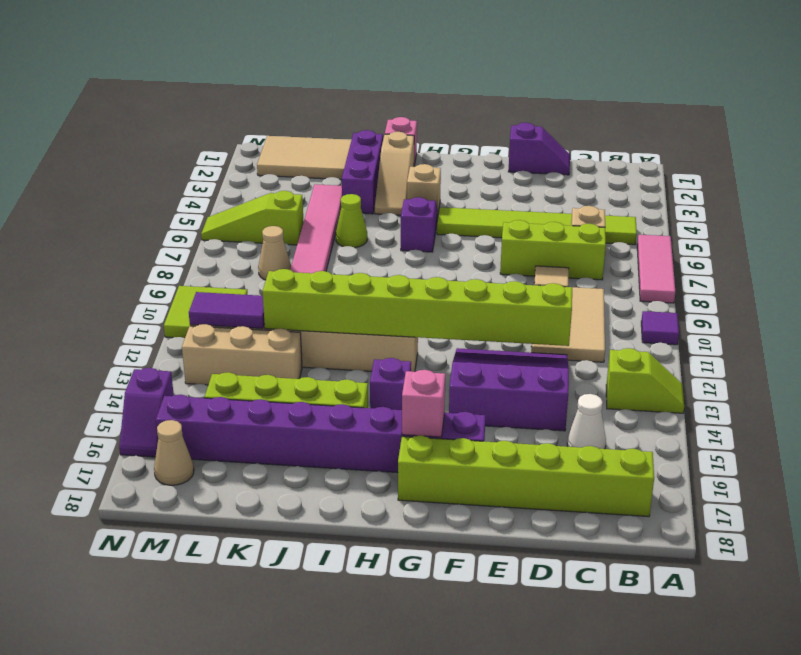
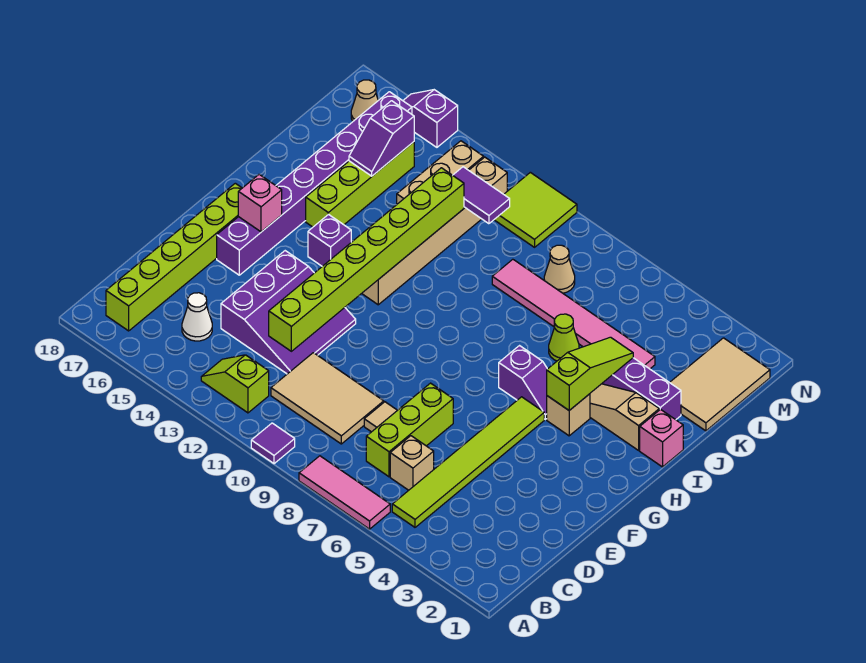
lime 1x2 slope [606,348,684,413] -> lime 1x2 slope turned to [201,355,269,413]
purple 1x2 slope [508,123,570,175] -> purple 1x2 slope moved to [349,101,414,176]
lime 1x3 slope [201,191,304,245] -> lime 1x3 slope moved to [547,337,633,410]
purple 1x2 tile [189,292,265,329] -> purple 1x2 tile turned to [453,167,510,224]

